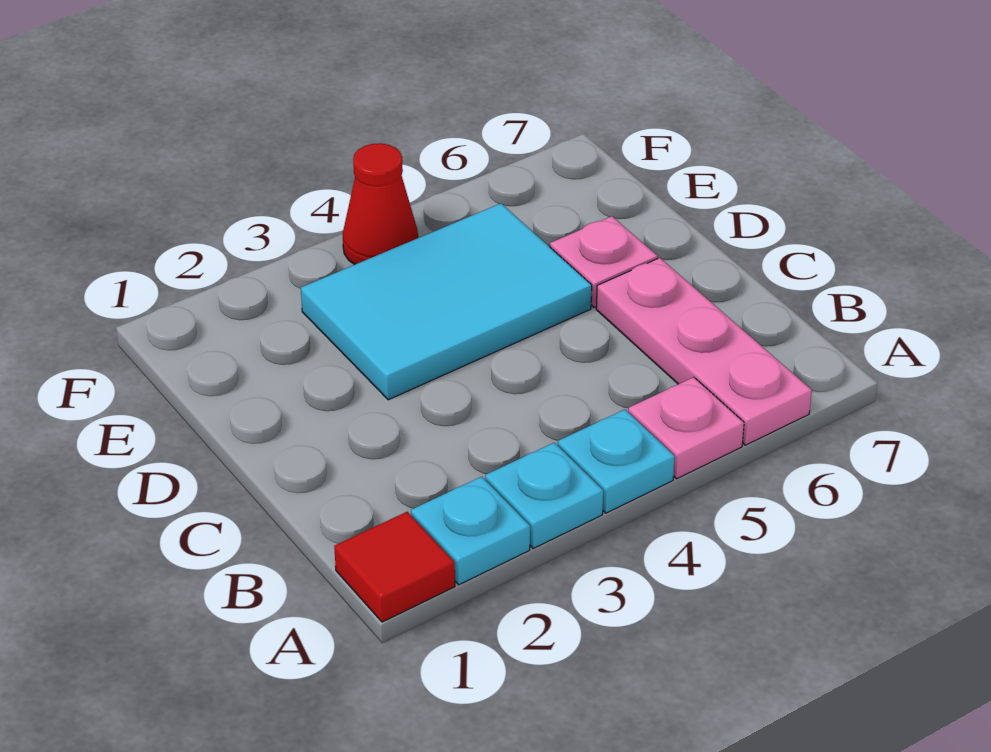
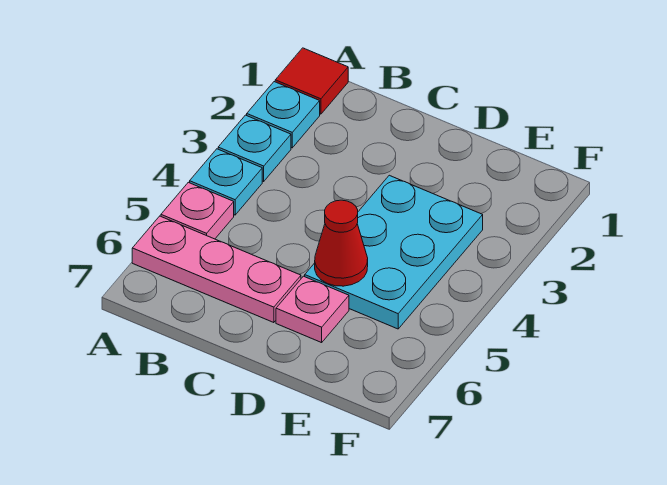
cyan 2x3 tile [301,203,592,400] -> cyan 2x3 plate [305,175,483,329]
red 1x1 cone [343,143,418,265] -> red 1x1 cone moved to [315,200,368,286]

